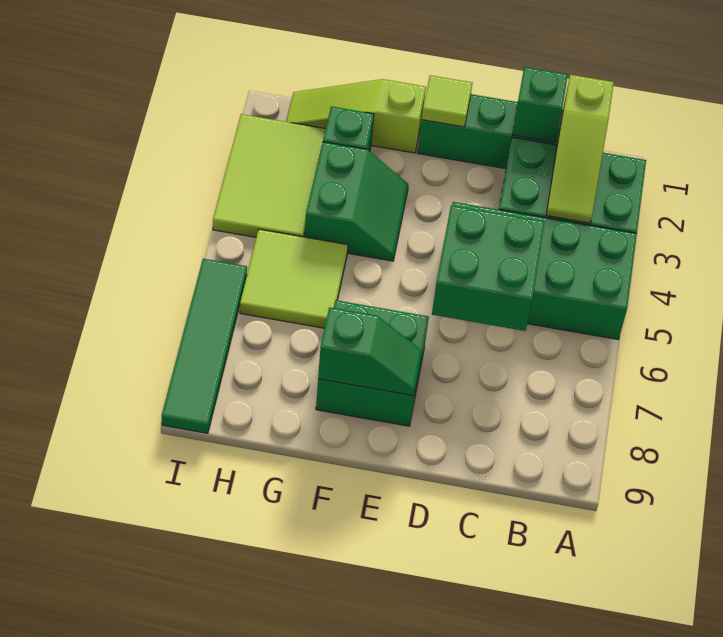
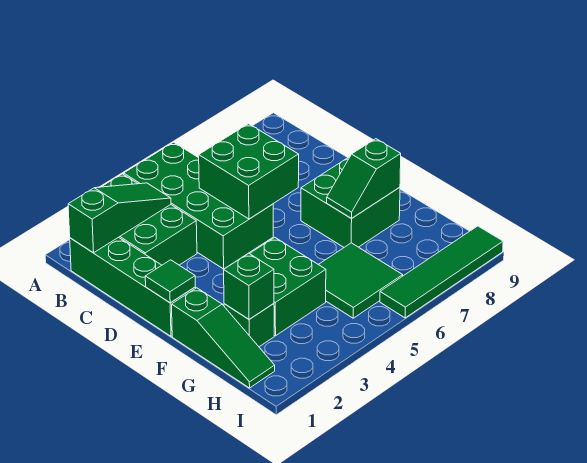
lime 1x3 slope [546,75,614,223] -> green 1x3 slope [68,183,171,253]
green 1x1 brick [512,67,568,142] -> green 1x1 brick moved to [224,253,274,319]
lime 1x1 tile [422,75,472,127] -> green 1x1 tile [145,260,195,303]
green 1x2 slope [318,307,422,396] -> green 1x2 slope turned to [327,139,401,219]
lime 1x3 slope [286,79,426,153] -> green 1x3 slope [172,288,275,388]
green 2x2 slope [305,142,408,261] -> green 2x2 brick [250,237,326,336]
lime 2x2 tile [240,229,348,328] -> green 2x2 tile [318,243,403,318]
lime 2x3 tile [213,114,326,237] -> none

